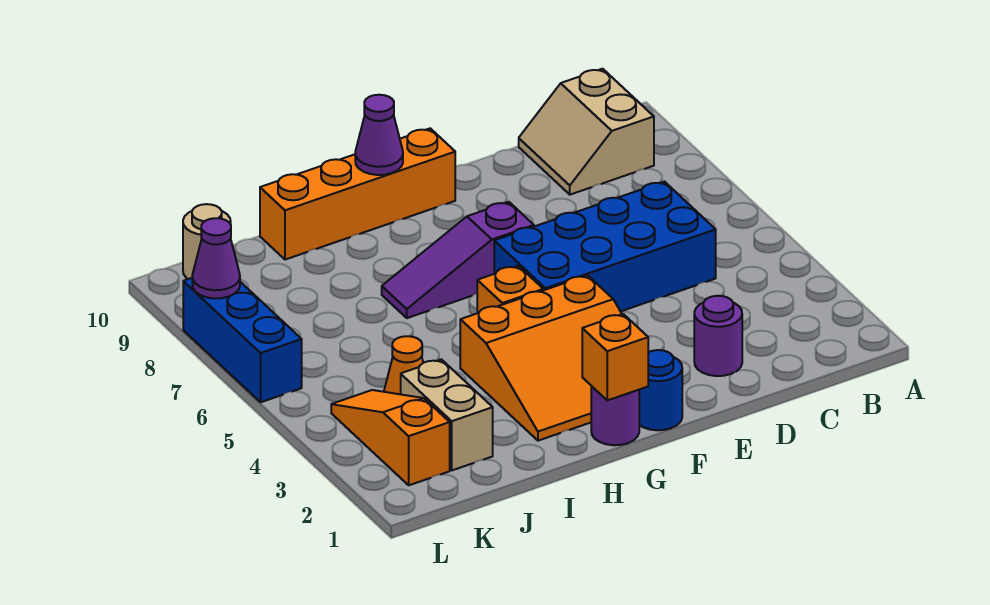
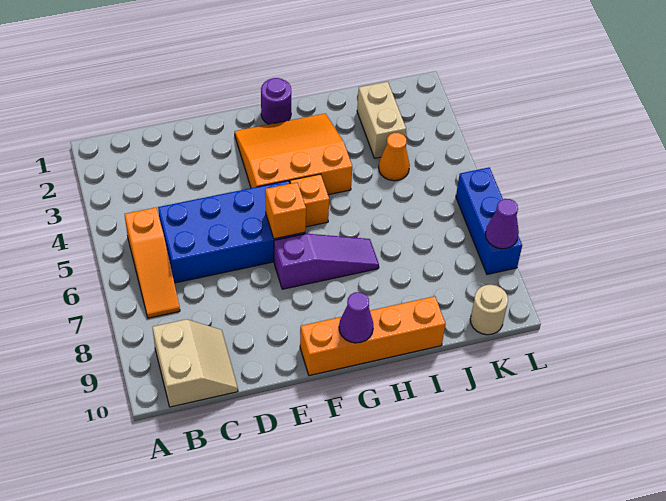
purple 1x1 round brick [694,296,742,376] -> none
blue 1x1 round brick [639,350,682,430] -> none
orange 1x1 brick [582,314,648,400] -> orange 1x1 brick moved to [265,182,306,239]
orange 1x3 slope [331,390,450,485] -> orange 1x3 slope moved to [125,207,180,318]

